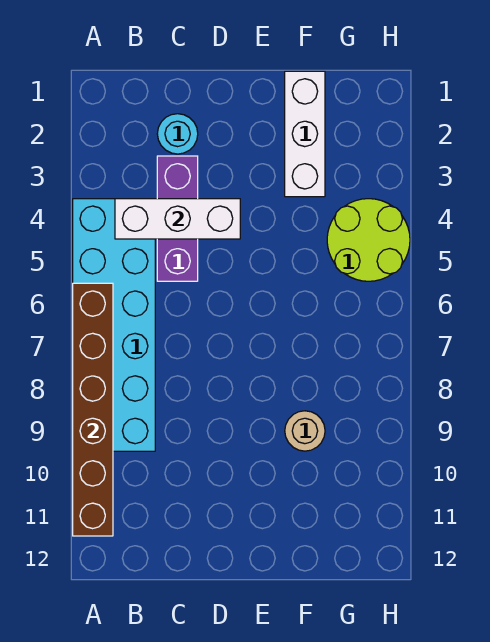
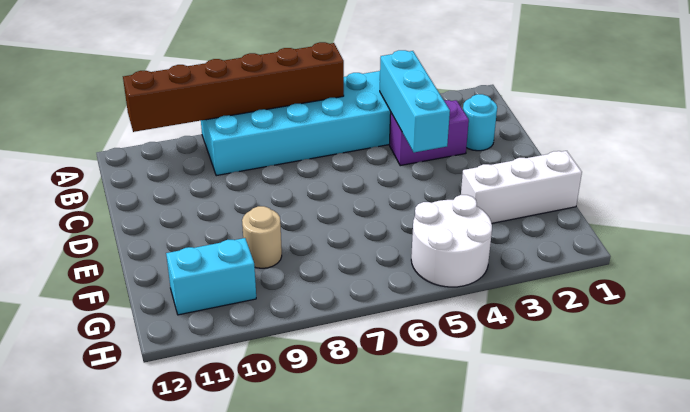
white 1x3 brick [115,199,240,239] -> cyan 1x3 brick [380,50,450,152]
purple 1x3 brick [157,156,198,281] -> purple 1x2 brick [389,100,469,166]
lime 2x2 round brick [327,199,410,281] -> white 2x2 round brick [411,195,492,287]
none -> cyan 1x2 brick [166,238,256,315]

